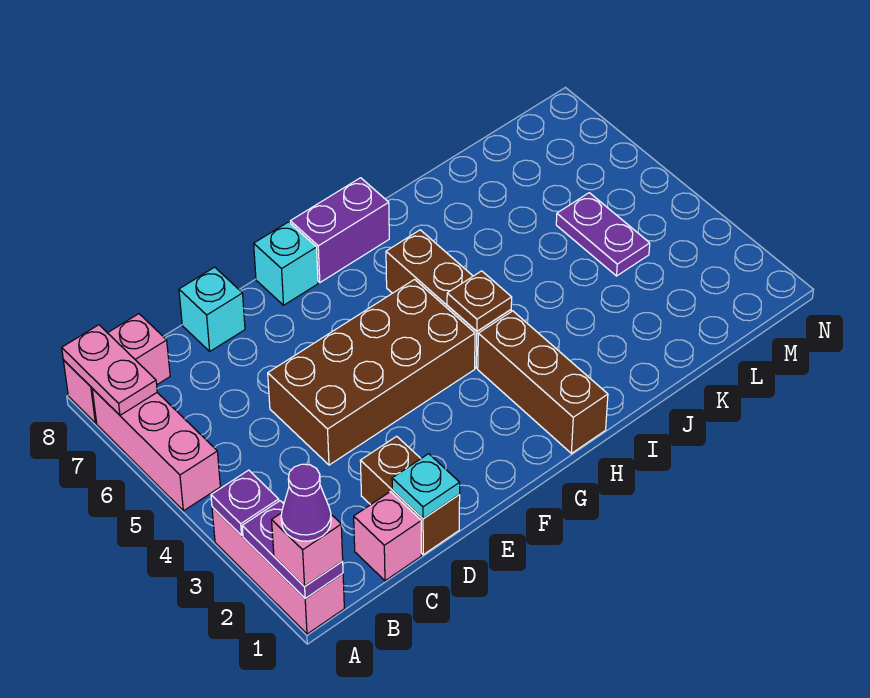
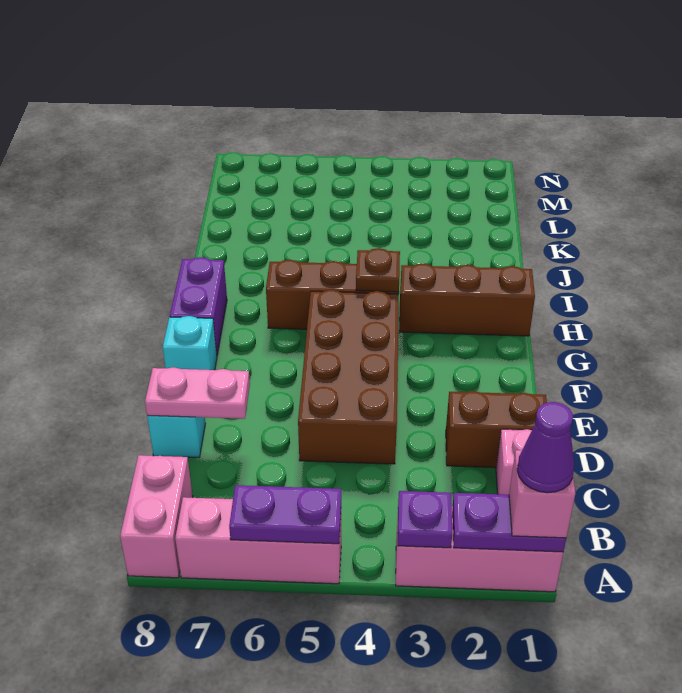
pink 1x2 plate [62,325,157,415] -> pink 1x2 plate moved to [145,367,250,419]
cyan 1x1 plate [392,454,460,519] -> none
purple 1x2 plate [556,193,650,276] -> purple 1x2 plate moved to [229,485,341,544]

